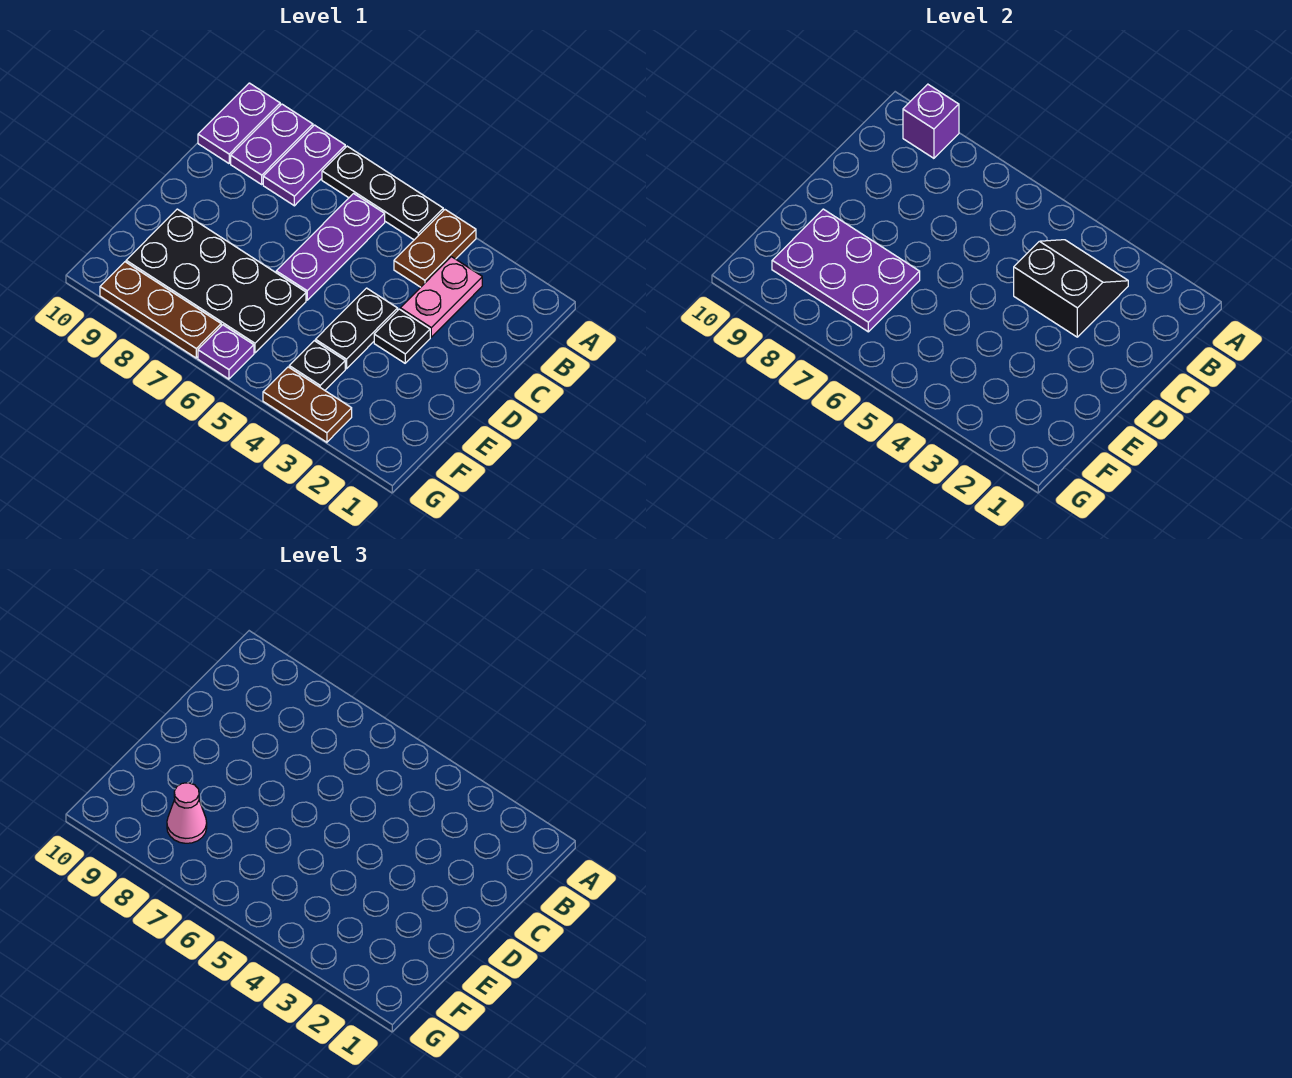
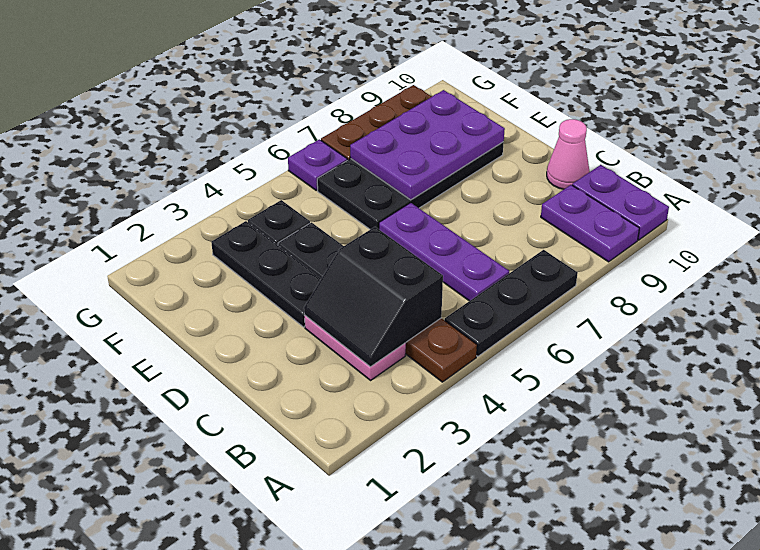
purple 1x2 plate [263,125,345,206] -> none
purple 1x1 brick [903,84,959,158] -> none
black 2x2 slope [1014,240,1128,337] -> black 2x2 slope turned to [304,227,443,367]
black 1x1 plate [374,309,430,363] -> black 1x3 plate [211,221,321,327]
pink 1x1 cone [167,783,207,843] -> pink 1x1 cone moved to [547,119,589,189]
brown 1x2 plate [263,367,352,442] -> none

